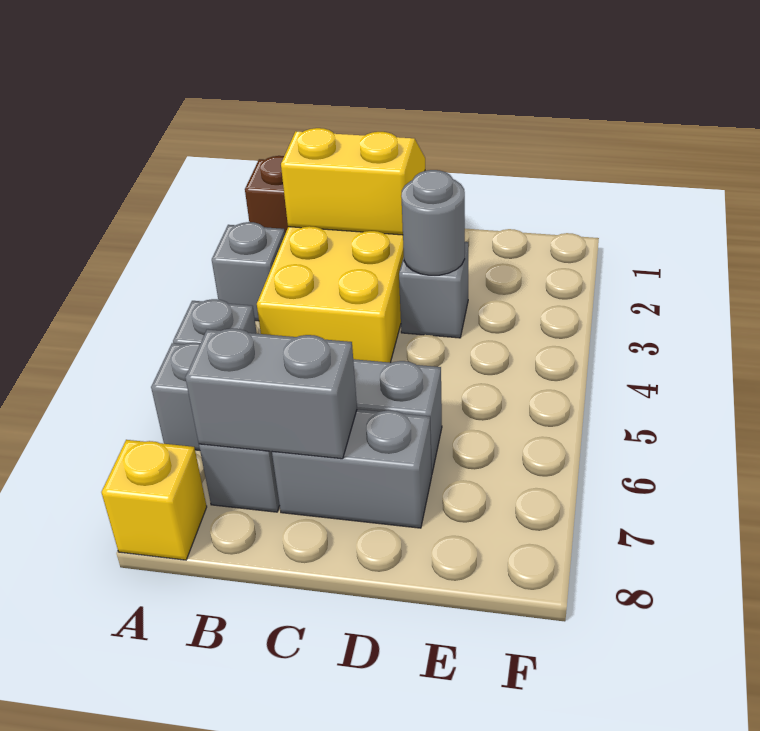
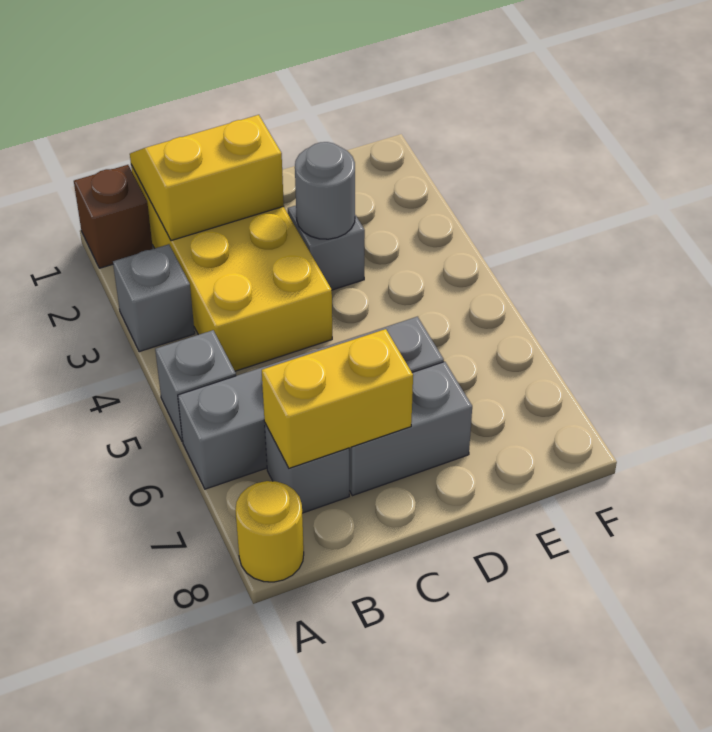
yellow 1x1 brick [101,440,207,560] -> yellow 1x1 round brick [235,481,304,582]
grey 1x2 brick [185,328,357,459] -> yellow 1x2 brick [262,329,413,468]

